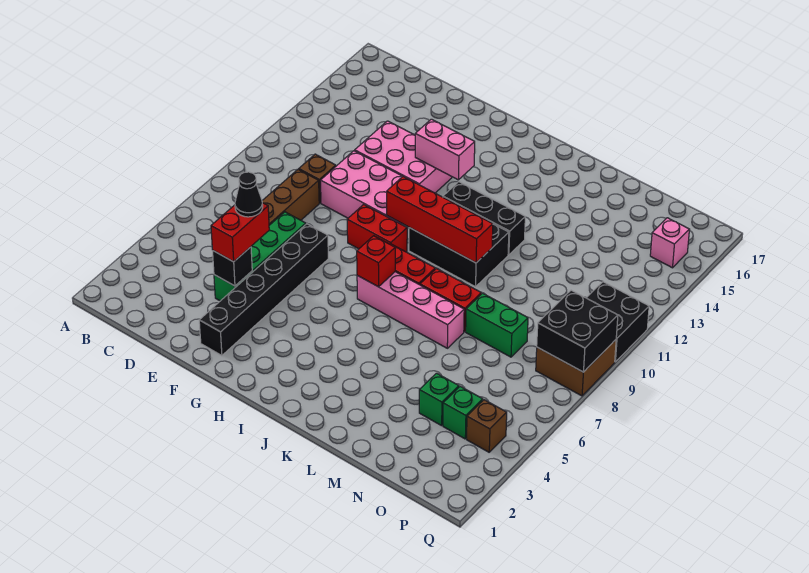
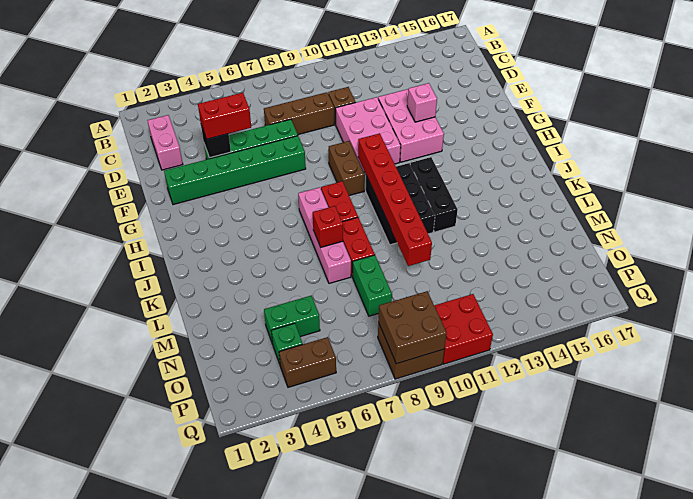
black 1x1 cone [235,172,263,217] -> none
black 1x6 brick [199,224,328,356] -> green 1x6 brick [164,136,306,205]
red 1x2 brick [347,204,407,252] -> brown 1x2 brick [329,141,365,196]
pink 1x2 brick [415,119,475,180] -> pink 1x2 brick moved to [147,115,183,170]
red 1x4 brick [387,177,493,263] -> red 1x6 brick [358,133,432,266]
red 1x1 brick [357,236,395,287] -> red 1x1 brick moved to [313,206,343,247]
green 1x1 brick [419,373,459,426] -> green 1x2 brick [264,296,320,343]
brown 1x1 brick [467,400,507,452] -> brown 1x2 brick [279,337,336,387]
black 2x2 brick [537,290,618,372] -> brown 2x2 brick [378,291,447,364]
black 2x2 brick [587,282,649,362] -> red 2x2 brick [434,294,493,364]
pink 1x1 brick [650,218,689,268] -> pink 1x1 brick moved to [407,83,437,122]

